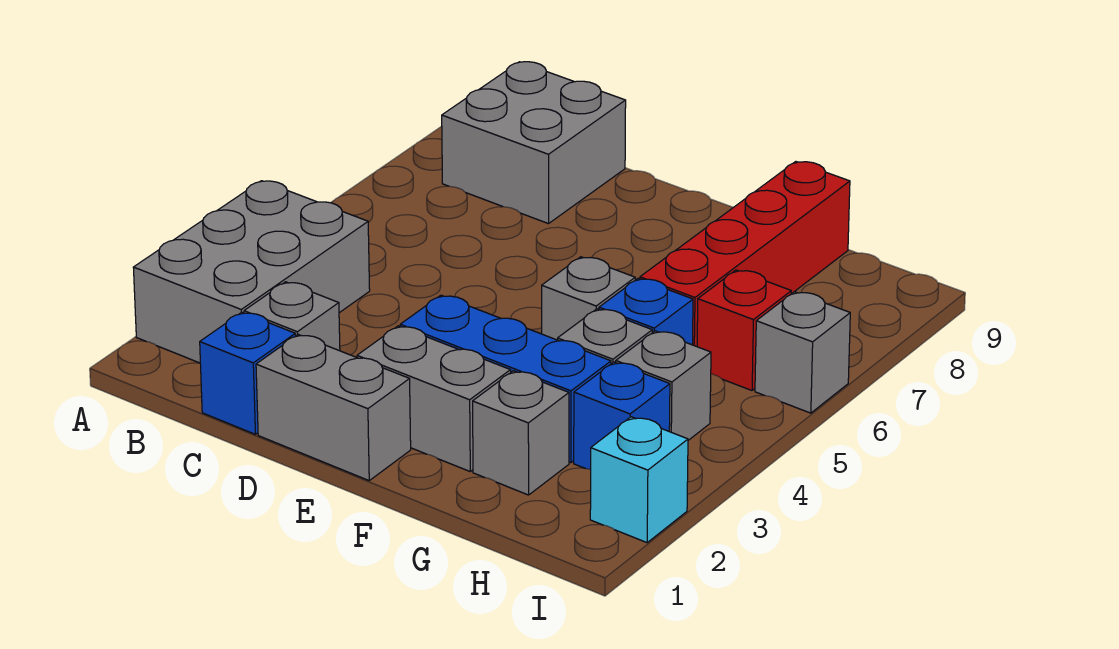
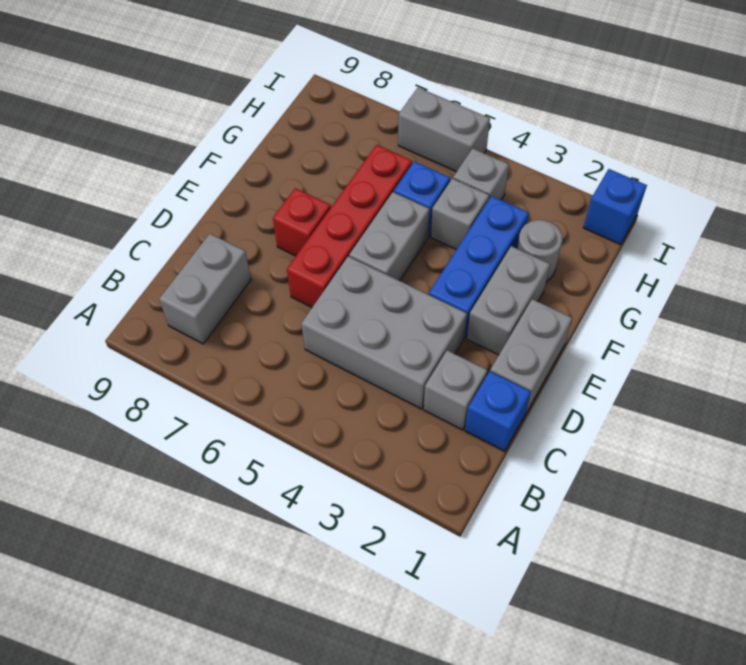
grey 2x3 brick [133,181,370,363] -> grey 2x3 brick moved to [301,256,467,409]
grey 2x2 brick [442,62,626,224] -> grey 1x2 brick [159,234,251,344]
grey 1x1 brick [542,257,635,340] -> grey 1x2 brick [349,192,429,281]
grey 1x1 brick [473,371,569,495] -> grey 1x1 round brick [517,220,562,281]
red 1x4 brick [640,162,850,347] -> red 1x4 brick turned to [287,145,412,307]
blue 1x1 brick [574,362,670,470] -> blue 1x1 brick moved to [584,169,647,244]
red 1x1 brick [697,270,791,390] -> red 1x1 brick moved to [273,188,331,256]
cyan 1x1 brick [590,417,688,543] -> none
grey 1x1 brick [755,292,850,413] -> grey 1x2 brick [398,88,490,172]

